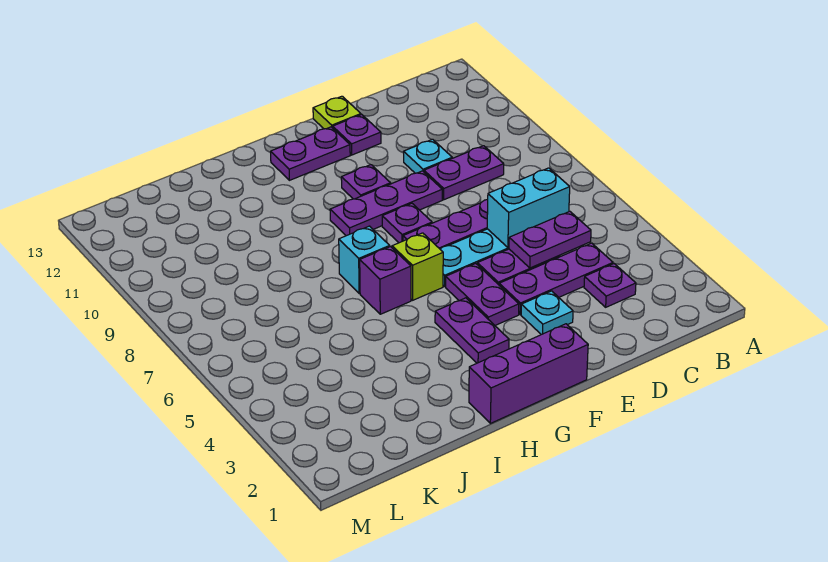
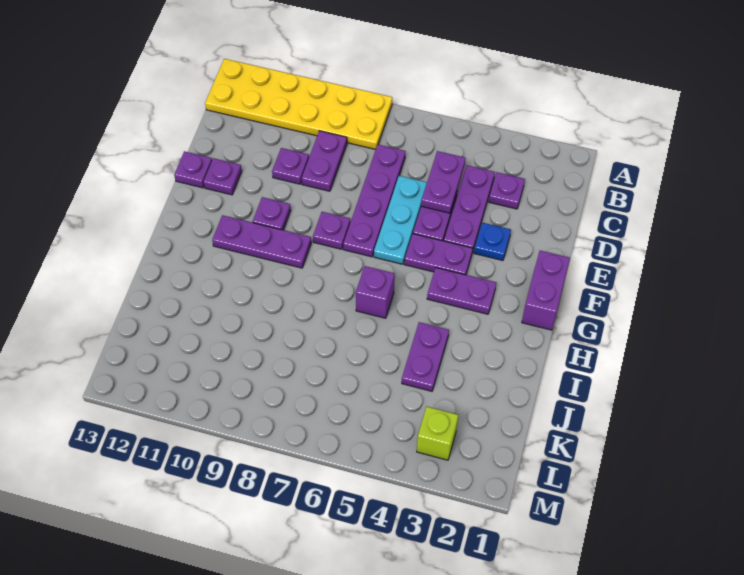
none -> yellow 2x6 plate [205,59,392,150]
cyan 1x2 brick [487,168,570,248] -> none
cyan 1x1 plate [404,139,452,173] -> purple 1x1 plate [272,148,309,184]
cyan 1x1 plate [521,291,573,335] -> blue 1x1 plate [474,223,511,260]
purple 1x3 plate [330,171,442,236] -> purple 1x3 plate turned to [212,215,311,268]
lime 1x1 plate [313,96,361,129] -> purple 1x1 plate [174,151,212,188]
purple 1x3 brick [469,324,588,423] -> purple 1x2 brick [522,251,570,330]
purple 1x2 plate [271,127,350,180] -> purple 1x2 plate moved to [402,322,449,391]
lime 1x1 brick [392,233,443,300] -> lime 1x1 brick moved to [417,407,458,460]
cyan 1x1 brick [339,226,390,293] -> none

